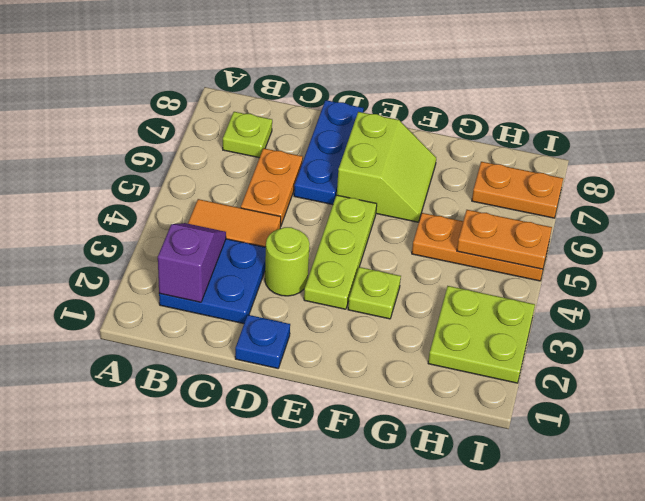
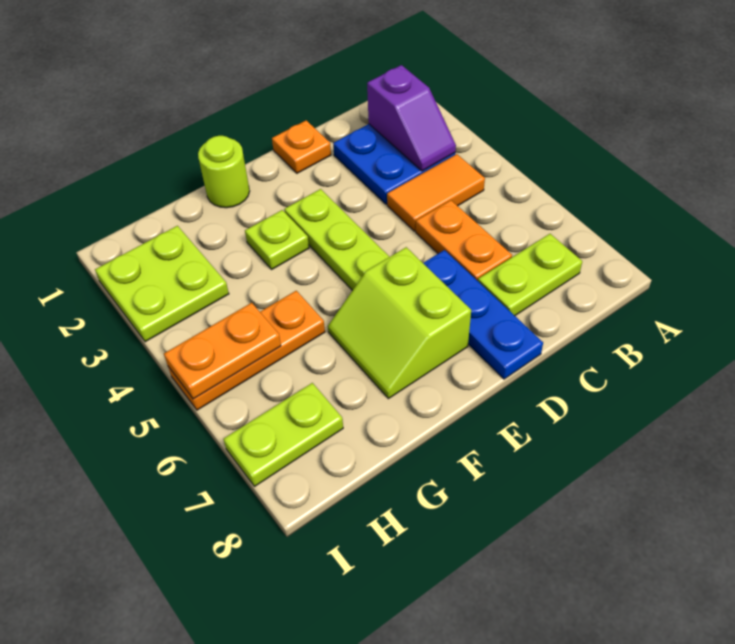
lime 1x1 plate [223,112,272,158] -> lime 1x2 plate [478,234,582,316]
blue 1x1 plate [235,315,290,368] -> orange 1x1 plate [272,120,331,173]
lime 1x1 round brick [265,227,310,296] -> lime 1x1 round brick moved to [198,136,250,208]
orange 1x2 plate [472,162,563,218] -> lime 1x2 plate [224,383,343,487]

